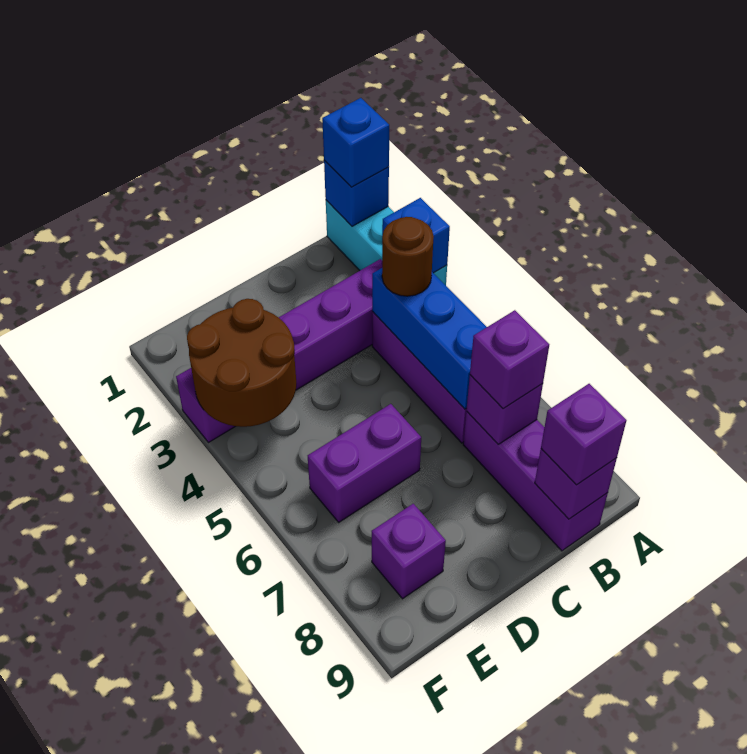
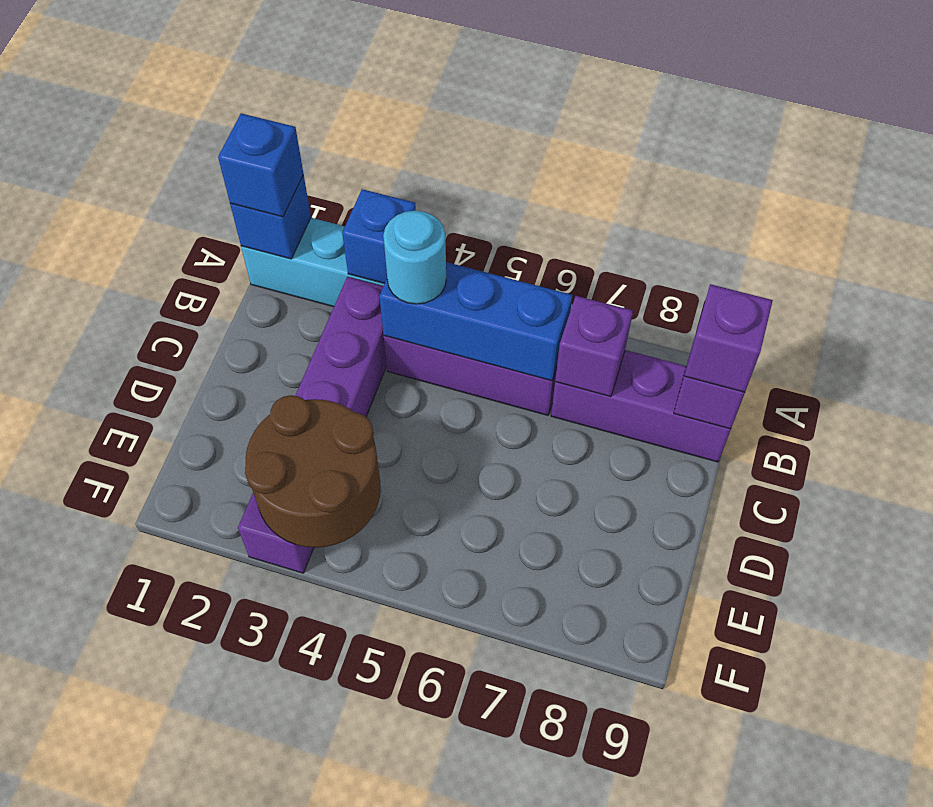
brown 1x1 round brick [382,217,434,296] -> cyan 1x1 round brick [383,211,446,304]
purple 1x1 brick [470,310,549,409] -> none
purple 1x2 brick [308,404,421,522] -> none
purple 1x1 brick [372,504,446,599] -> none

